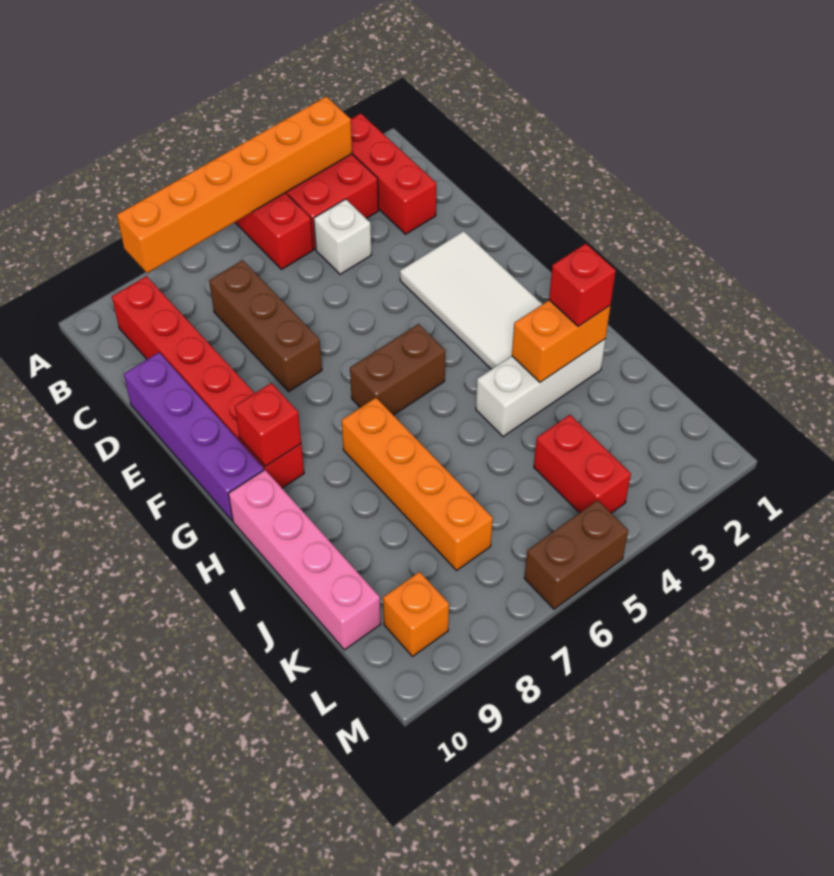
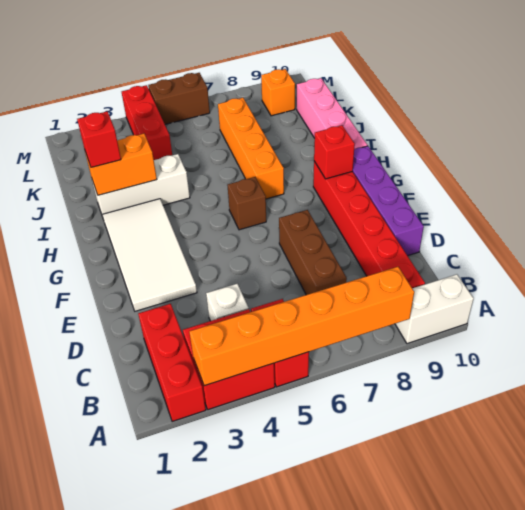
none -> white 1x2 brick [395,274,474,344]
brown 1x2 brick [350,324,445,415] -> brown 1x1 brick [227,177,266,230]
red 1x2 brick [534,415,631,513] -> red 1x3 brick [122,85,172,160]

